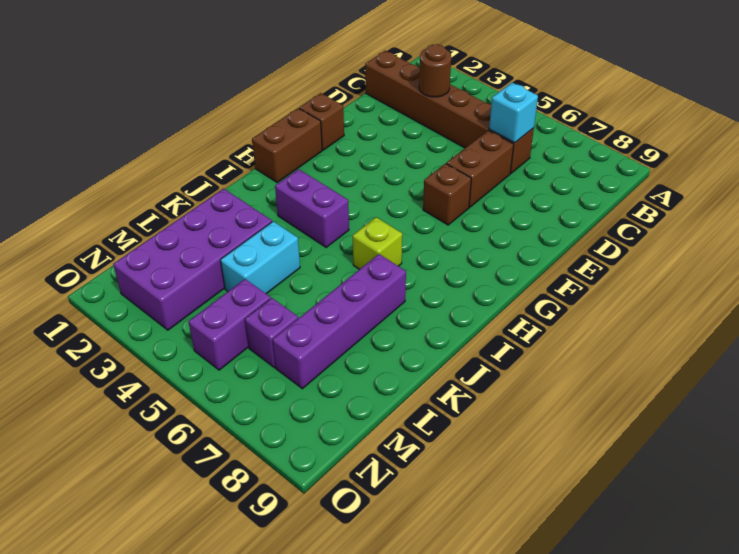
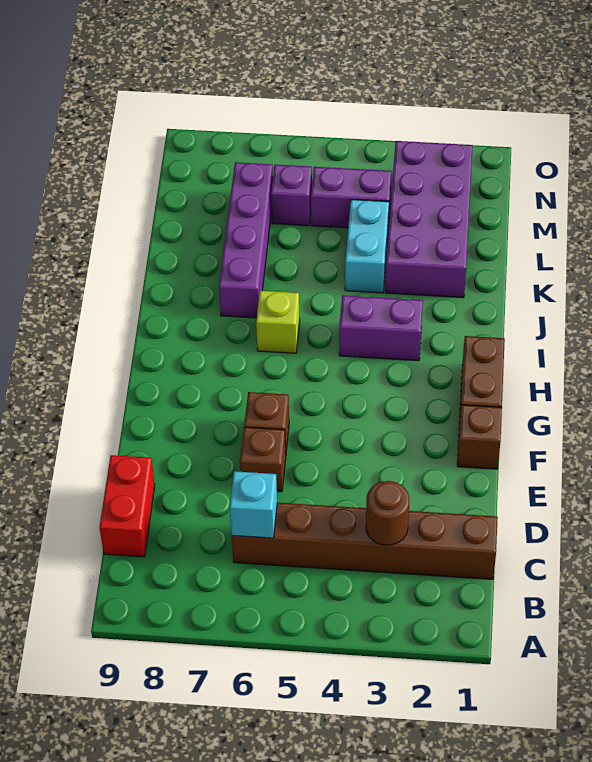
none -> red 1x2 brick [100,455,155,557]
brown 1x2 brick [446,131,514,207] -> brown 1x1 brick [240,427,286,492]
purple 1x2 brick [188,279,271,370] -> purple 1x2 brick turned to [311,167,391,228]

